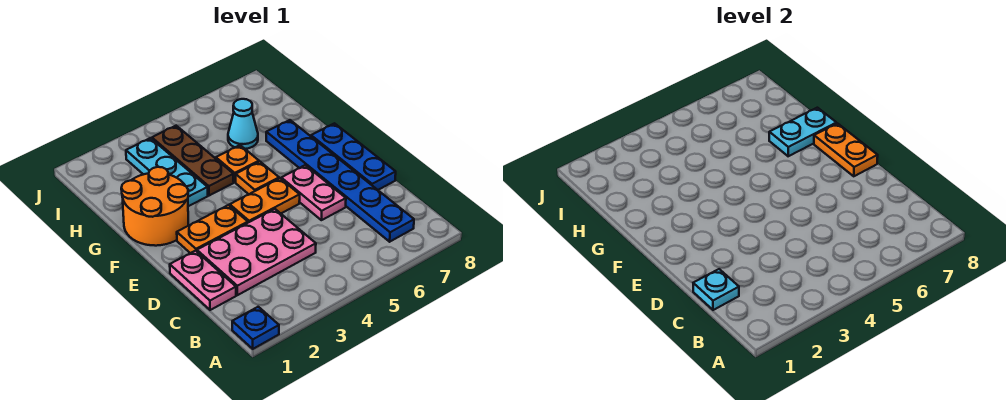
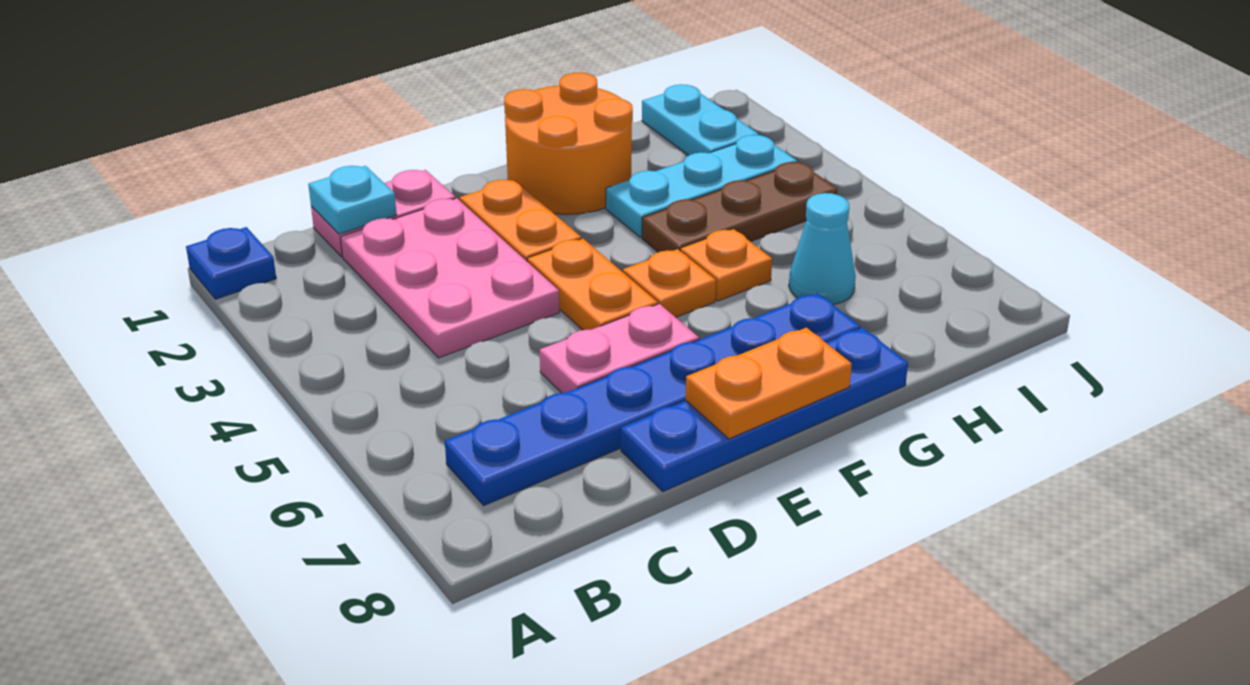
blue 1x3 plate [311,123,396,190] -> blue 1x4 plate [621,328,908,491]
cyan 1x2 plate [769,108,836,156] -> cyan 1x2 plate moved to [642,84,759,156]

